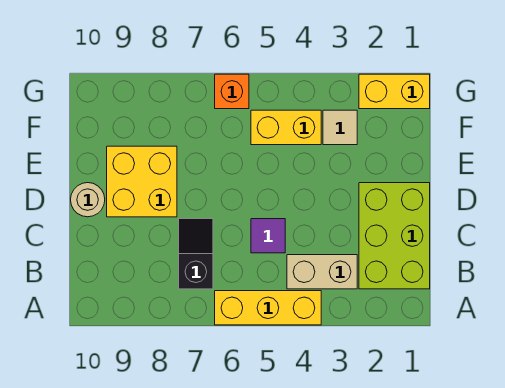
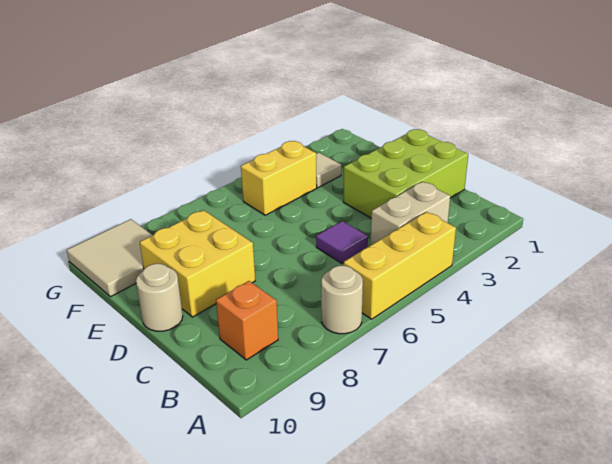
none -> tan 1x1 round brick [321,266,363,334]
lime 2x3 brick [359,183,430,289] -> lime 2x3 brick turned to [343,129,468,218]
black 1x2 slope [179,219,213,289] -> none
none -> tan 2x2 tile [67,219,152,297]
yellow 1x2 brick [359,74,430,109] -> none
orange 1x1 brick [215,74,249,109] -> orange 1x1 brick moved to [216,281,278,360]

